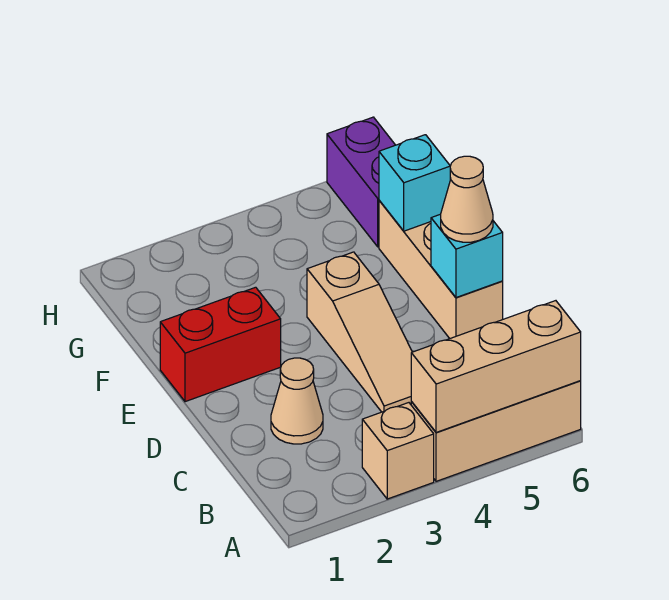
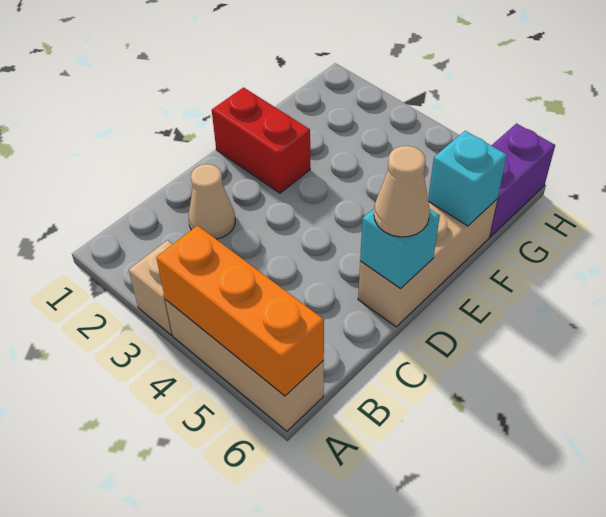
tan 1x3 brick [411,301,581,432] -> orange 1x3 brick [156,226,324,396]
tan 1x3 slope [307,252,412,412] -> none

